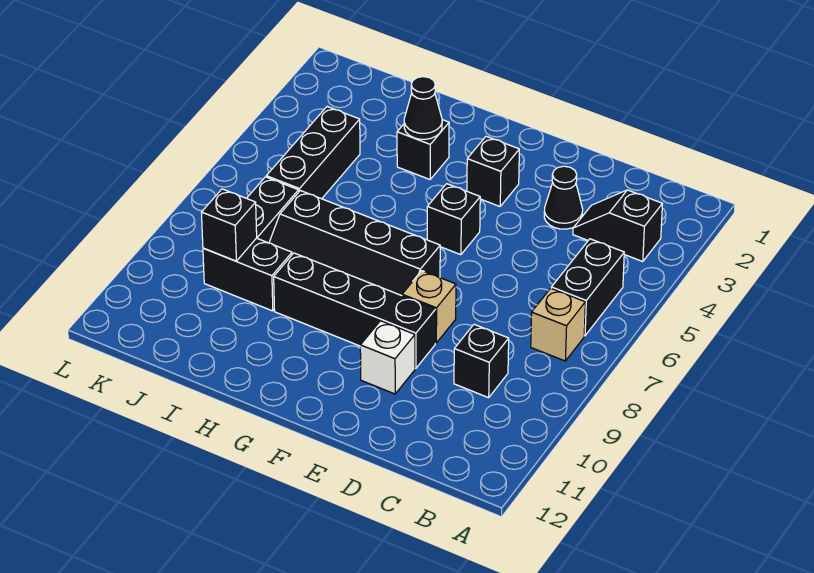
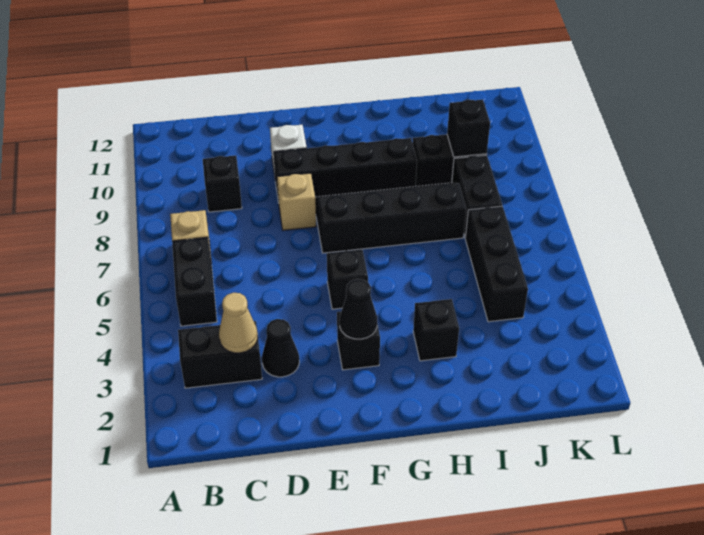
black 1x2 slope [573,190,662,262] -> black 1x2 brick [178,321,262,388]
none -> tan 1x1 cone [219,293,258,353]
black 1x1 cone [404,77,442,139] -> black 1x1 cone moved to [339,279,377,339]

